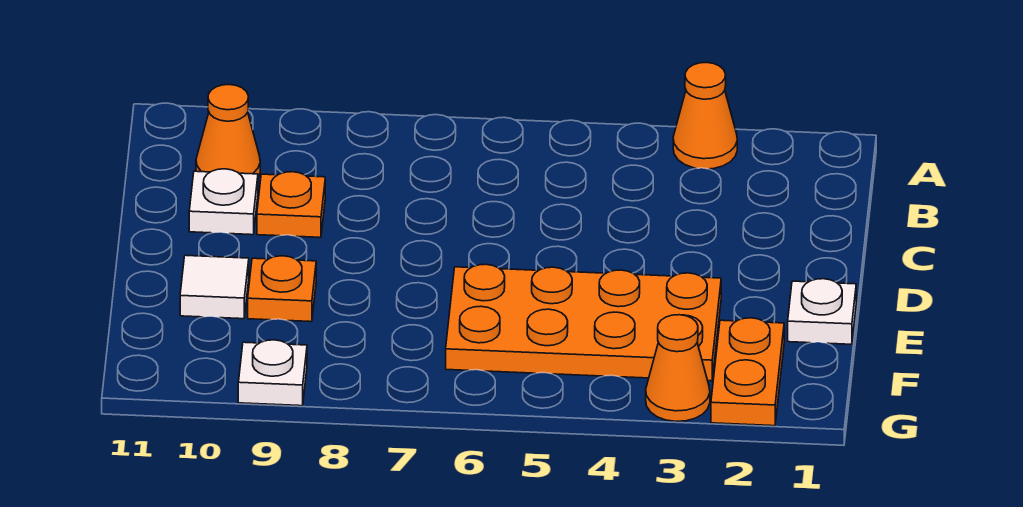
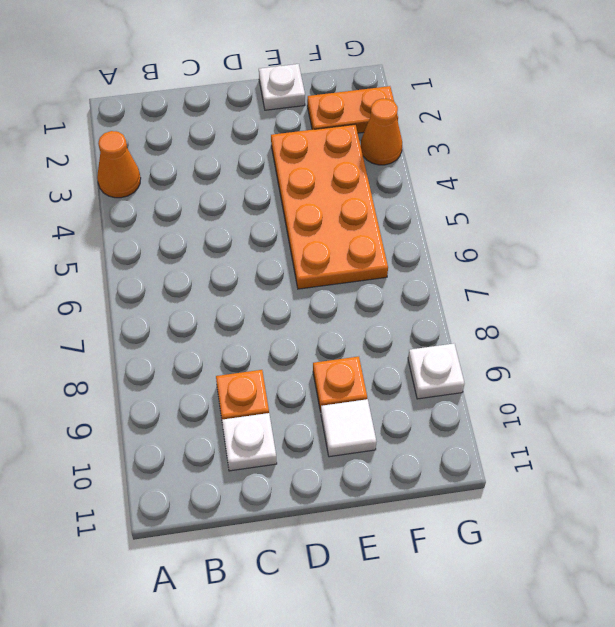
orange 1x1 cone [196,85,260,178] -> none

